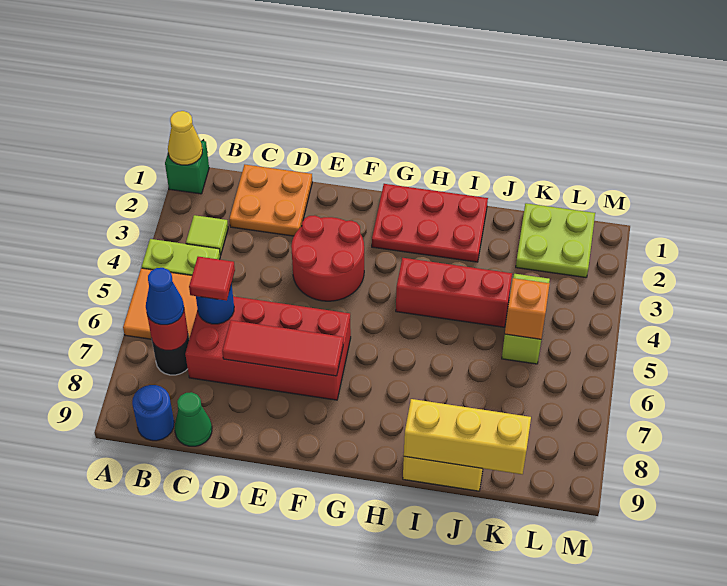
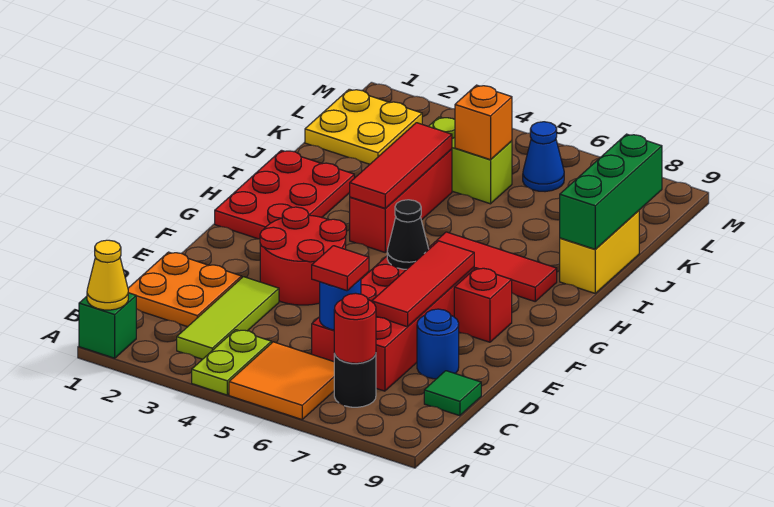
lime 1x1 tile [186,215,228,255] -> lime 1x3 tile [177,277,279,359]
blue 1x1 cone [146,268,184,325] -> blue 1x1 cone moved to [523,122,564,192]
blue 1x1 round brick [132,385,174,441] -> blue 1x1 round brick moved to [417,309,459,379]
green 1x1 cone [174,392,212,446] -> green 1x1 tile [424,371,481,416]
none -> black 1x1 cone [387,200,429,269]
none -> red 1x1 brick [454,268,512,342]
none -> red 1x3 tile [350,123,452,208]
none -> red 1x3 tile [428,232,557,301]
yellow 1x3 brick [404,399,531,474] -> green 1x3 brick [560,134,662,249]
lime 2x2 plate [516,203,595,278] -> yellow 2x2 plate [305,89,422,164]

